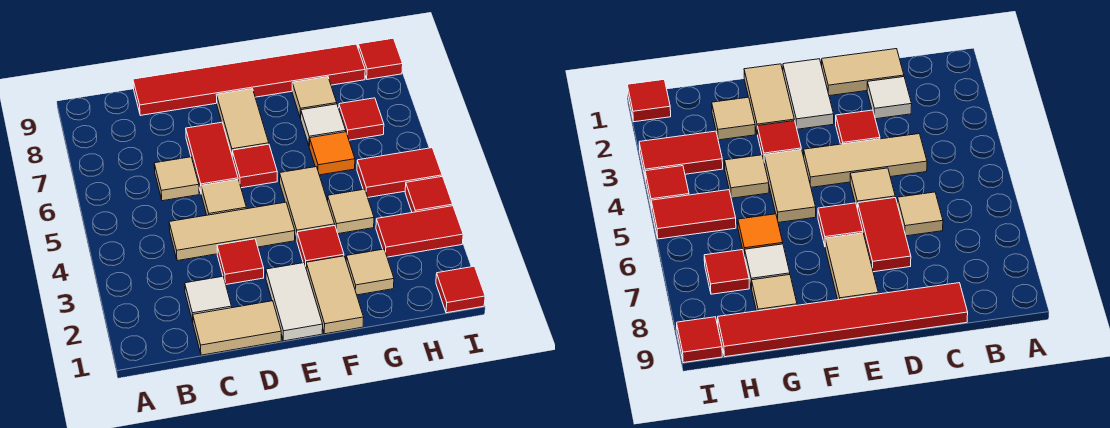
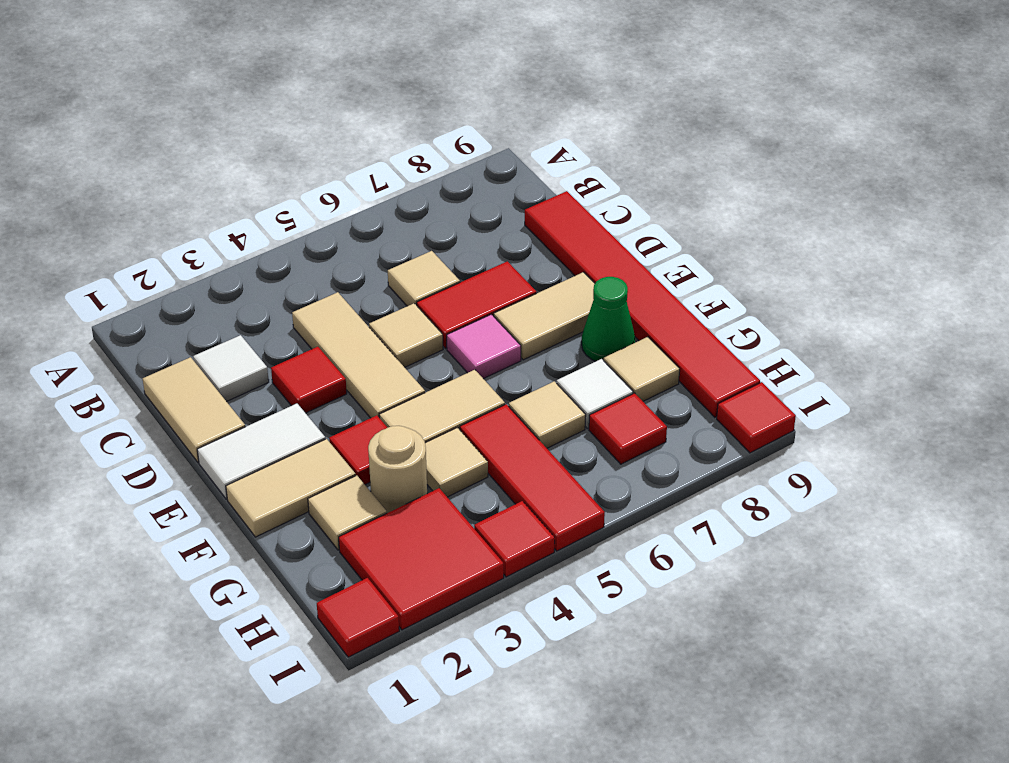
red 1x1 tile [232,144,277,188] -> pink 1x1 tile [447,314,521,379]
none -> green 1x1 cone [582,277,635,361]
none -> tan 1x1 round brick [368,426,427,513]
orange 1x1 tile [309,132,355,175] -> tan 1x1 tile [509,381,586,448]
red 1x2 tile [376,206,463,257] -> red 2x2 tile [339,488,504,630]
red 1x2 tile [357,148,442,197] -> red 1x3 tile [460,404,605,551]

